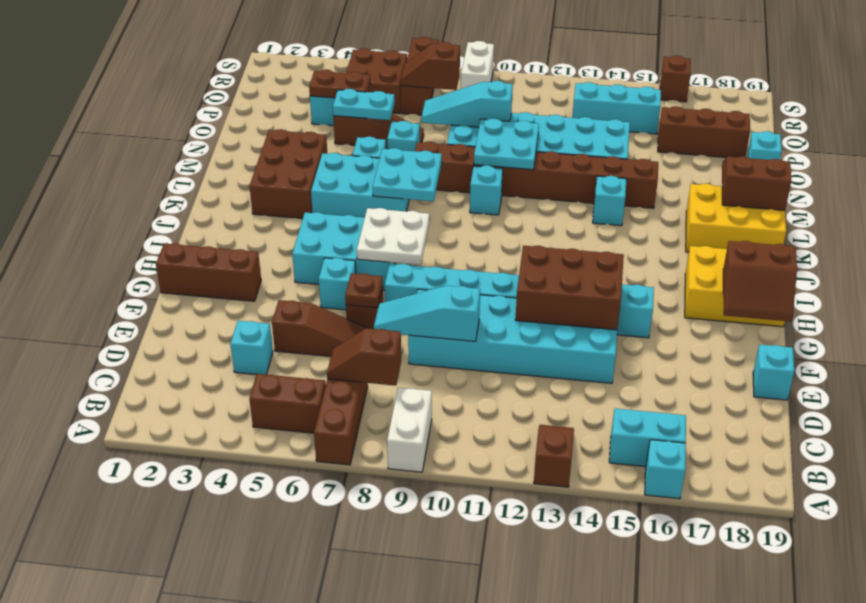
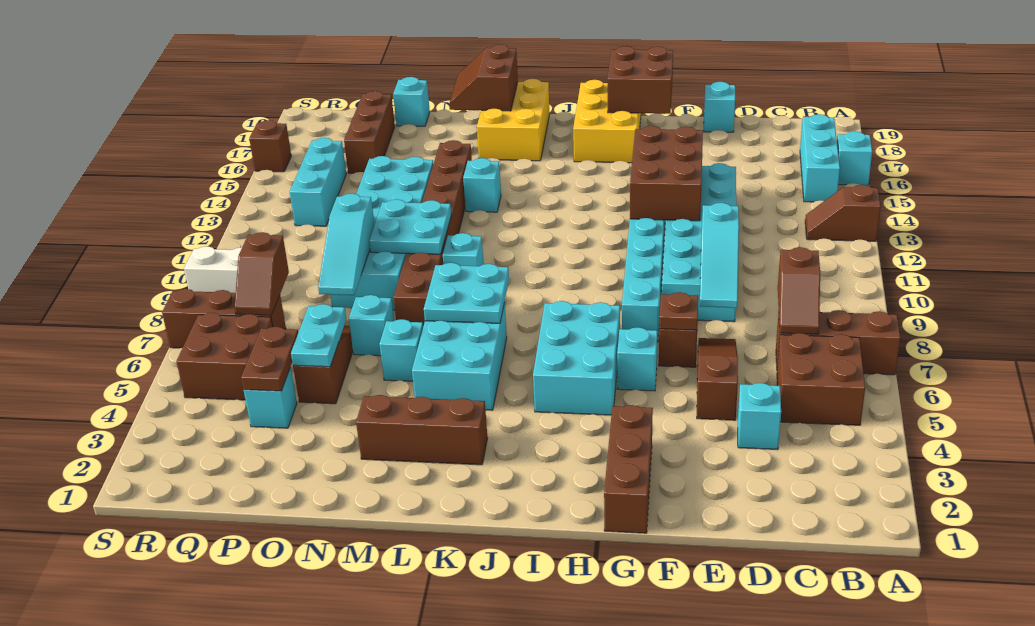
white 1x2 brick [387,387,432,472] -> none
brown 1x2 brick [249,374,326,433] -> brown 2x2 brick [777,333,865,425]
cyan 1x2 brick [609,409,686,467] -> cyan 1x3 brick [800,114,840,202]
brown 2x2 slope [723,241,797,322] -> brown 2x2 brick [608,46,673,114]
white 2x2 plate [357,208,429,265] -> none
brown 2x3 brick [250,129,327,219] -> brown 1x3 brick [356,395,487,465]

